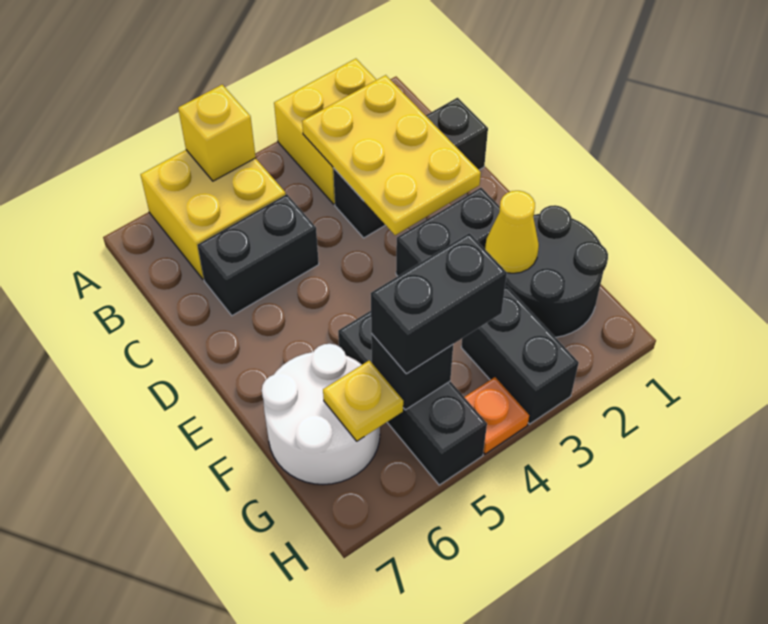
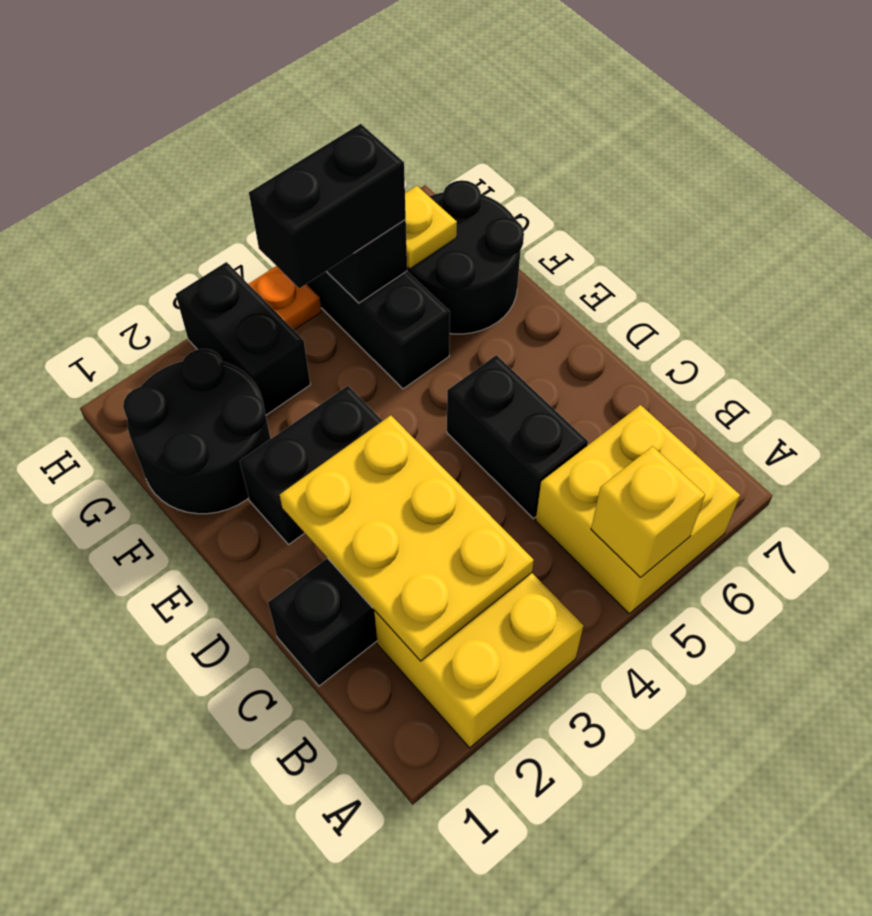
black 1x2 brick [197,194,319,316] -> black 1x2 brick turned to [447,355,588,518]
yellow 1x1 cone [485,191,539,273] -> none
white 2x2 round brick [262,344,380,485] -> black 2x2 round brick [407,180,524,334]

